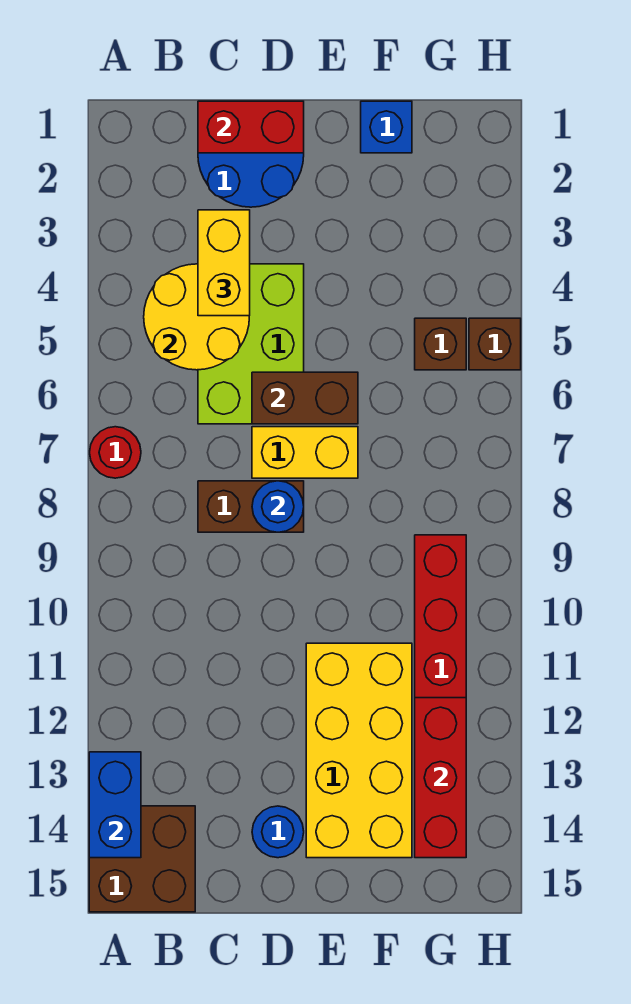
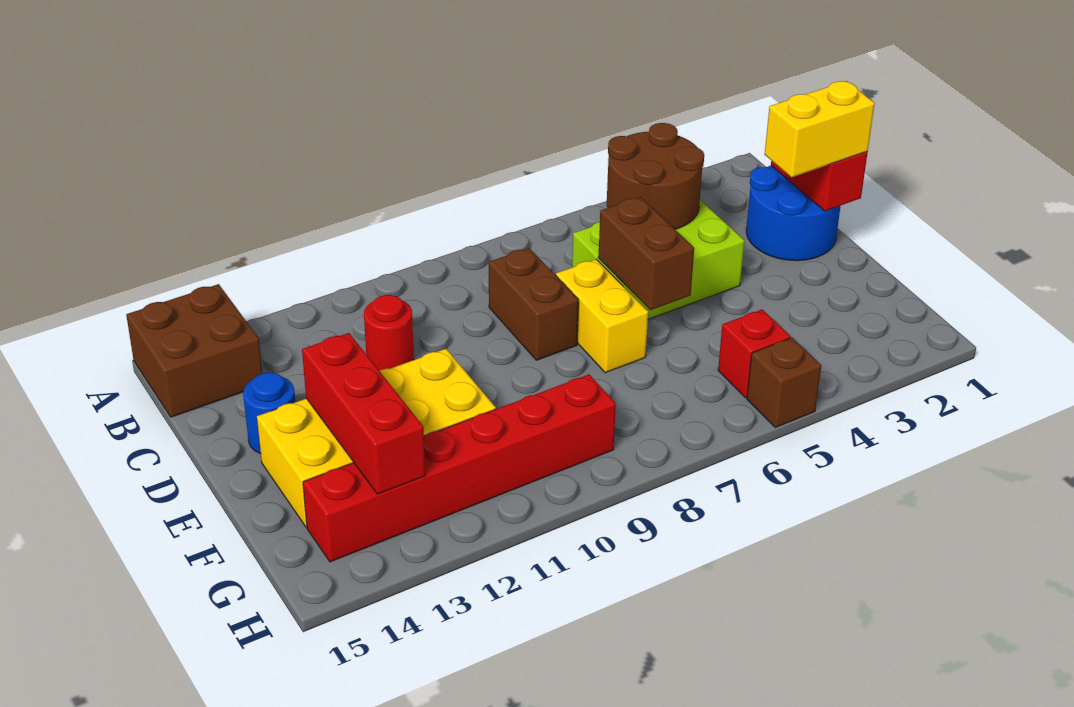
red 1x1 round brick [90,427,141,478] -> red 1x1 round brick moved to [364,295,414,371]
blue 1x2 brick [89,752,141,858] -> none
yellow 2x2 round brick [144,264,249,370] -> brown 2x2 round brick [607,123,704,229]
yellow 1x2 brick [198,210,250,316] -> yellow 1x2 brick moved to [765,81,875,177]
blue 1x1 round brick [252,481,304,532] -> none
blue 1x1 brick [361,101,412,153] -> none
brown 1x1 brick [415,318,466,370] -> red 1x1 brick [718,310,791,398]
red 1x3 brick [415,698,466,858] -> red 1x3 brick turned to [302,333,425,494]

